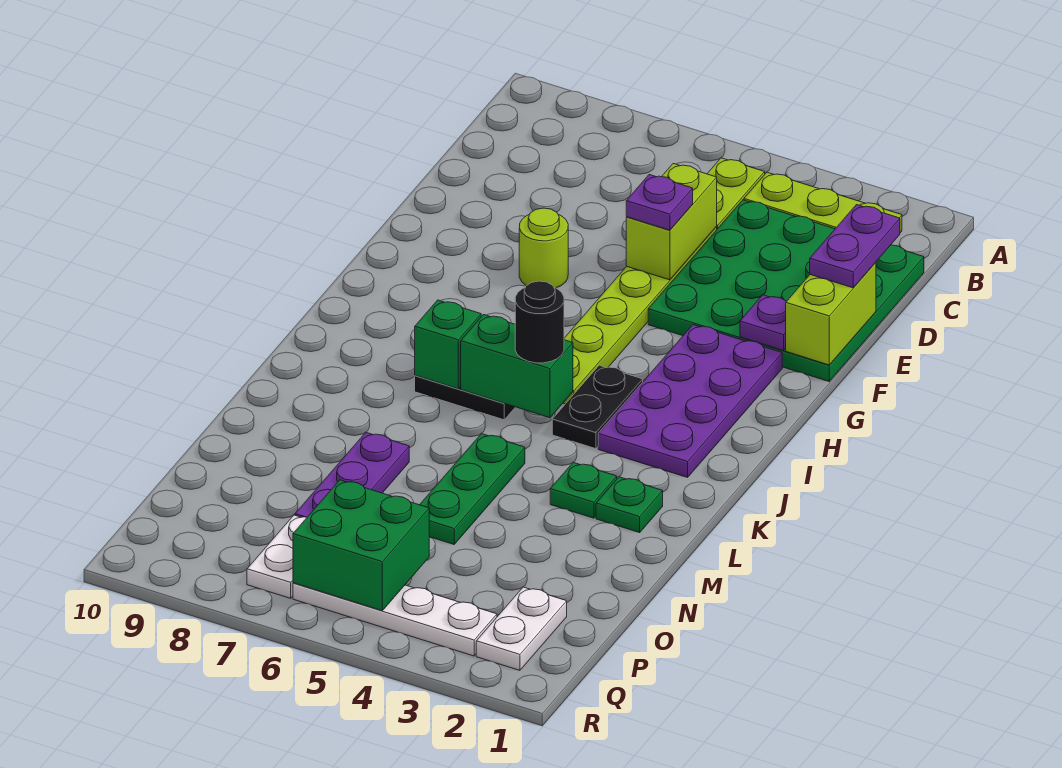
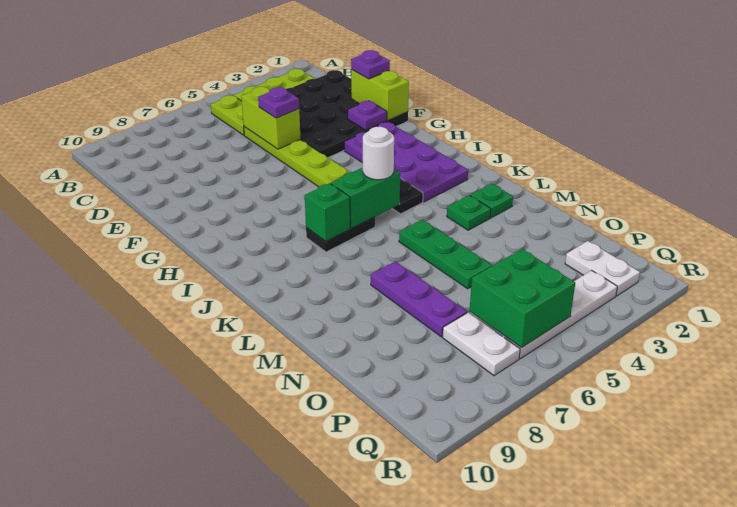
green 4x4 plate [648,200,924,381] -> black 4x4 plate [286,70,408,157]
purple 1x2 plate [810,205,900,288] -> purple 1x1 plate [351,50,390,79]
lime 1x1 round brick [519,208,568,288] -> none
black 1x1 round brick [515,281,564,363] -> white 1x1 round brick [363,127,394,180]

